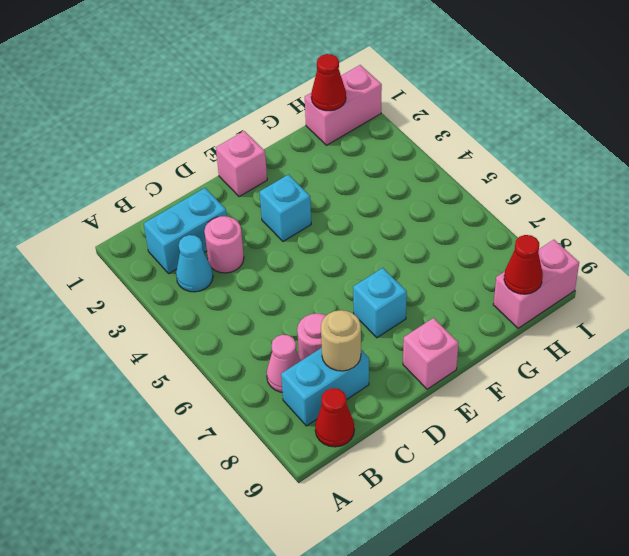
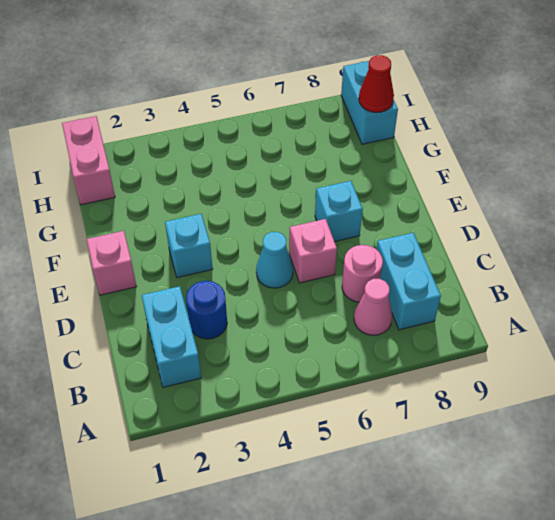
cyan 1x1 cone [176,235,213,292] -> cyan 1x1 cone moved to [256,232,293,288]
red 1x1 cone [315,388,354,447] -> none
pink 1x1 round brick [204,216,244,273] -> blue 1x1 round brick [186,281,227,339]
tan 1x1 round brick [321,310,361,371] -> none
pink 1x1 brick [403,318,458,389] -> pink 1x1 brick moved to [289,219,337,283]
red 1x1 cone [311,54,346,111] -> none
pink 1x2 brick [493,240,579,328] -> cyan 1x2 brick [341,61,398,144]

